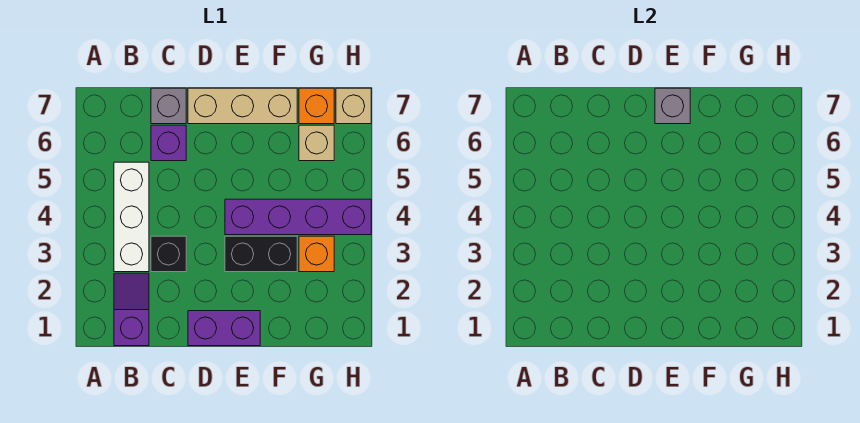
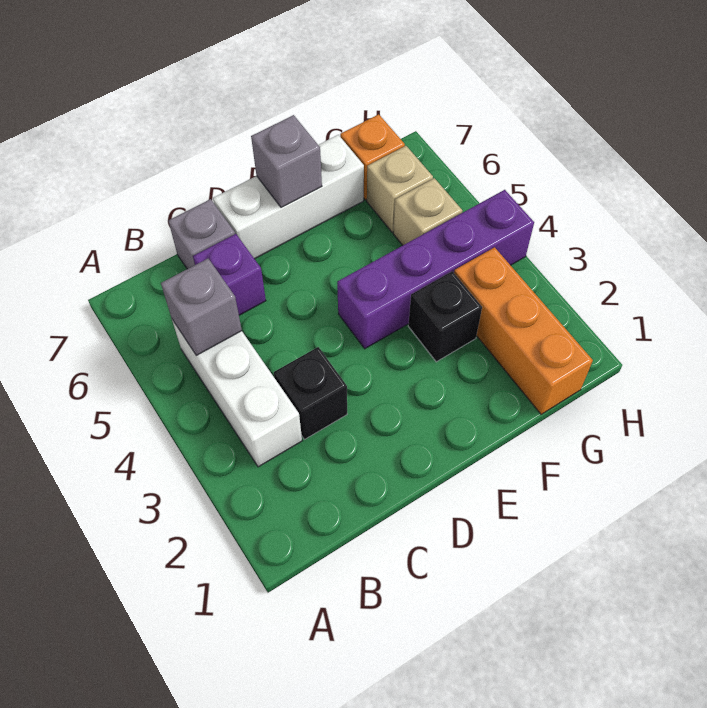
purple 1x2 slope [114,273,149,346] -> none
none -> grey 1x1 brick [161,259,242,355]
purple 1x2 brick [188,311,260,346] -> none
tan 1x3 brick [188,88,297,124] -> white 1x3 brick [213,135,364,259]
black 1x2 brick [225,236,297,272] -> black 1x1 brick [408,271,482,362]
orange 1x1 brick [299,236,334,272] -> orange 1x3 brick [454,247,593,414]
tan 1x1 brick [336,88,371,124] -> tan 1x1 brick moved to [393,178,462,245]

